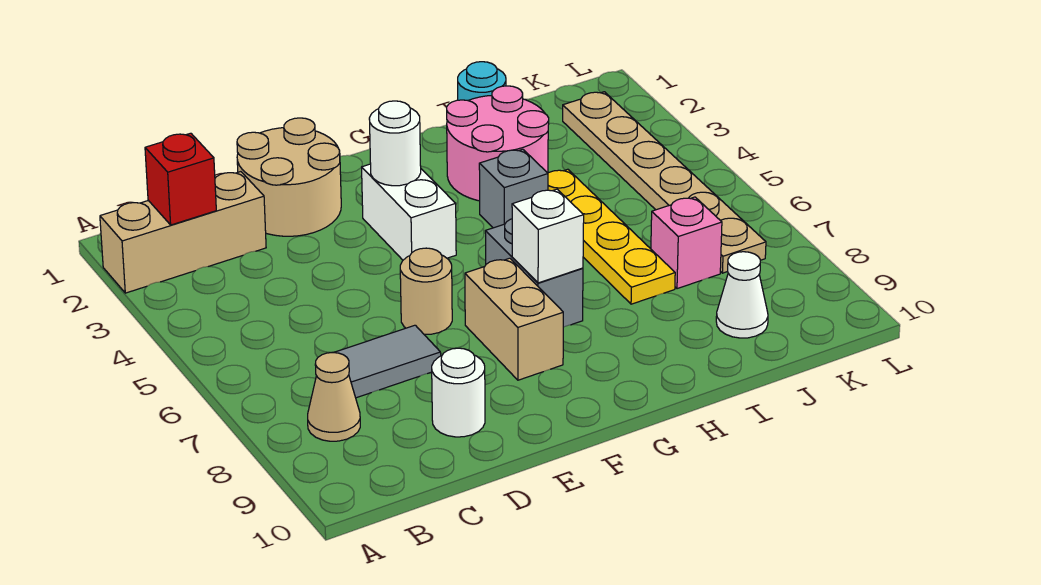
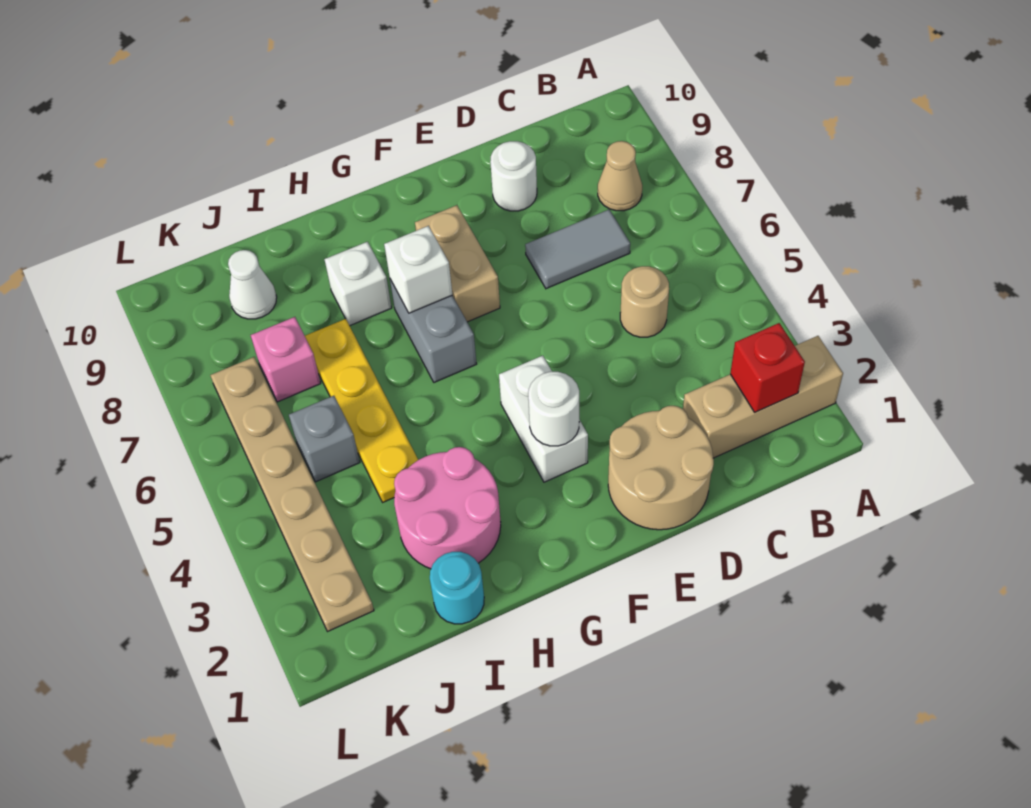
tan 1x1 round brick [400,248,452,334] -> tan 1x1 round brick moved to [620,266,669,337]
grey 1x1 brick [479,149,548,228] -> grey 1x1 brick moved to [289,396,360,482]
none -> white 1x1 brick [324,242,392,326]

